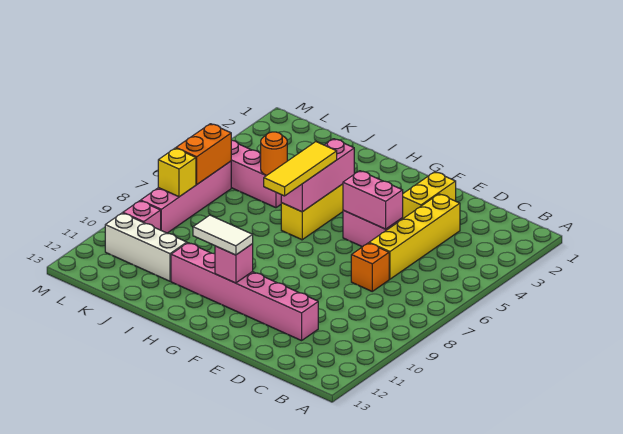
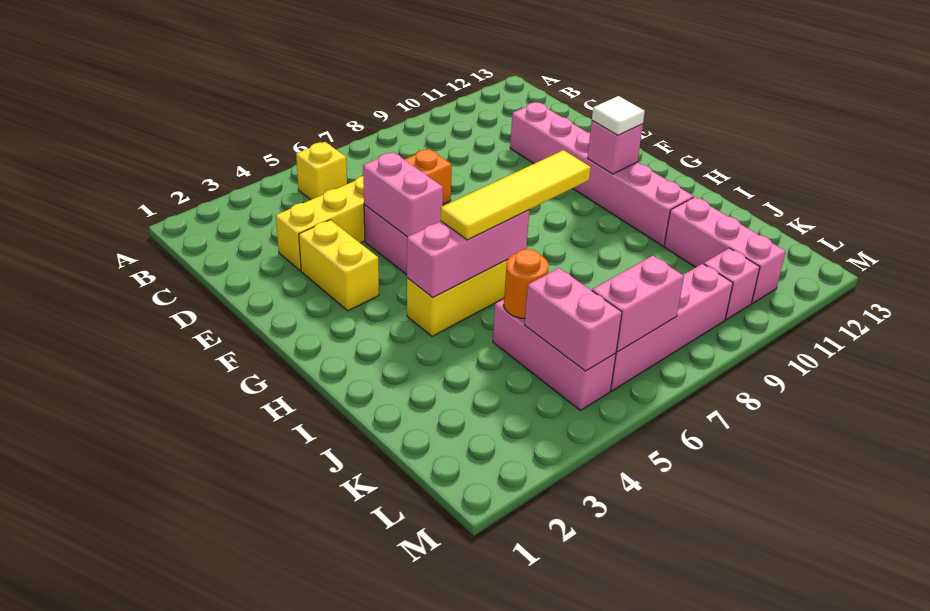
yellow 1x2 brick [403,172,456,218] -> yellow 1x2 brick turned to [299,220,379,311]
white 1x2 tile [193,215,253,255] -> white 1x1 tile [592,96,645,135]
yellow 1x3 tile [264,142,337,196] -> yellow 1x4 tile [441,150,591,240]
white 1x3 brick [105,213,187,281] -> pink 1x3 brick [664,197,786,303]
none -> pink 1x2 brick [525,268,622,371]
orange 1x2 brick [176,124,231,184] -> pink 1x2 brick [592,256,684,352]
yellow 1x1 brick [158,148,196,197] -> yellow 1x1 brick moved to [296,142,347,200]

